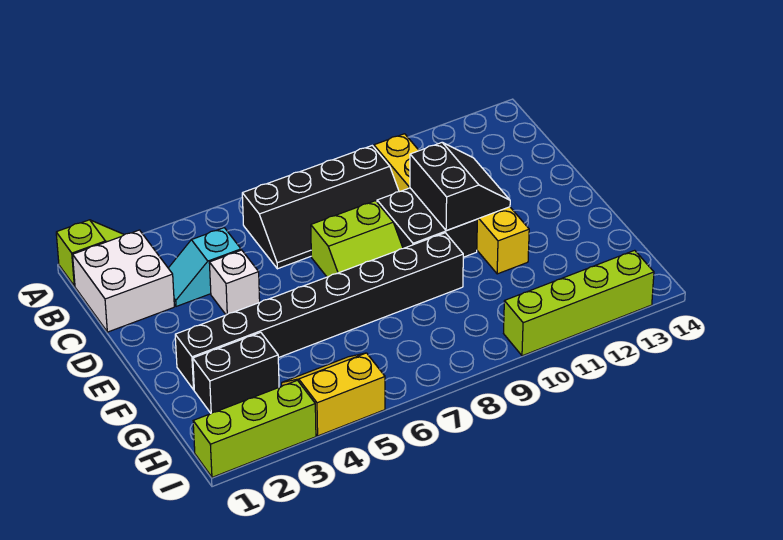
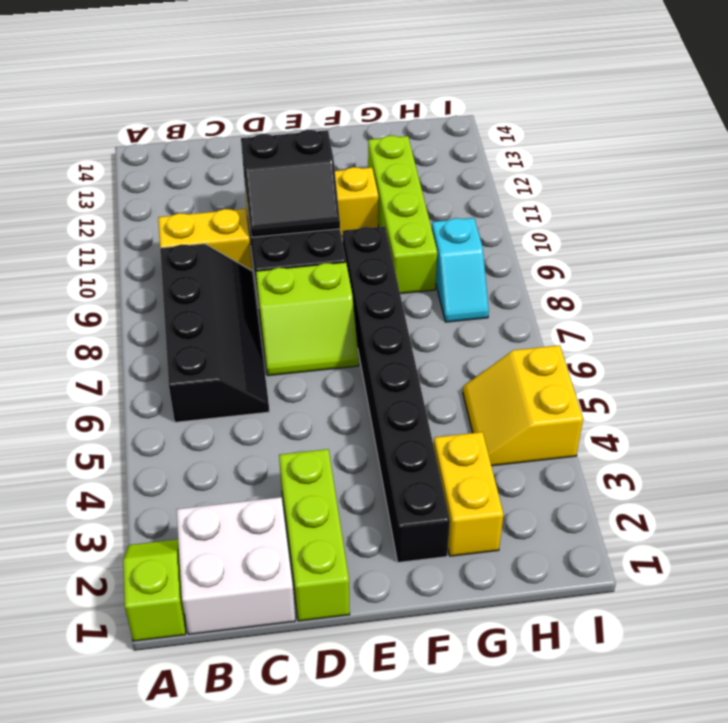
cyan 1x2 slope [168,228,241,307] -> cyan 1x2 slope moved to [432,218,489,322]
white 1x1 brick [209,250,260,315] -> none
lime 2x2 slope [311,201,403,277] -> lime 2x2 slope turned to [256,262,359,376]
black 2x2 slope [410,143,510,231] -> black 2x2 slope turned to [241,130,340,237]
black 1x2 brick [193,332,279,413] -> yellow 1x2 brick [434,432,504,556]
lime 1x3 brick [193,380,316,477] -> lime 1x3 brick moved to [279,449,350,621]
lime 1x4 brick [504,250,654,356] -> lime 1x4 brick moved to [368,136,437,294]

